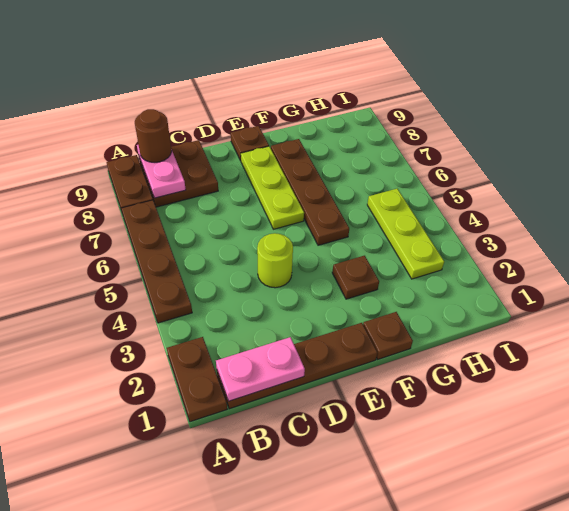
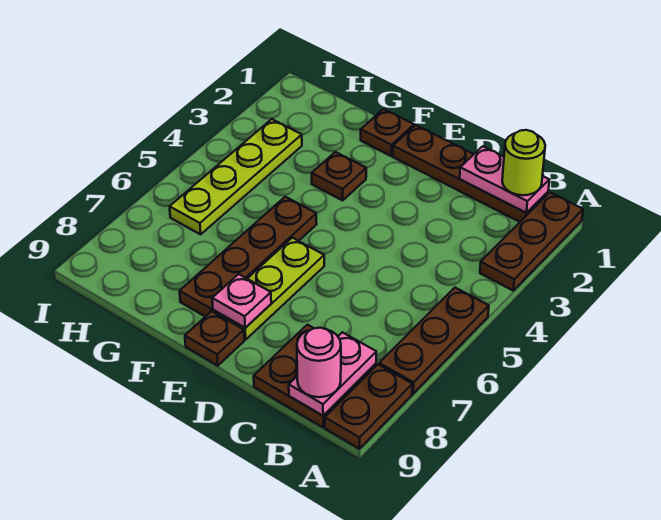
brown 1x2 plate [167,337,227,422] -> brown 1x3 plate [480,193,583,290]
brown 1x4 plate [121,200,192,323] -> brown 1x3 plate [379,288,489,394]
brown 1x1 round brick [135,109,172,162] -> pink 1x1 round brick [297,328,341,397]
lime 1x1 round brick [257,233,293,288] -> lime 1x1 round brick moved to [502,130,545,195]
none -> pink 1x1 plate [212,274,271,328]
lime 1x3 plate [367,189,444,279] -> lime 1x4 plate [170,119,302,234]

